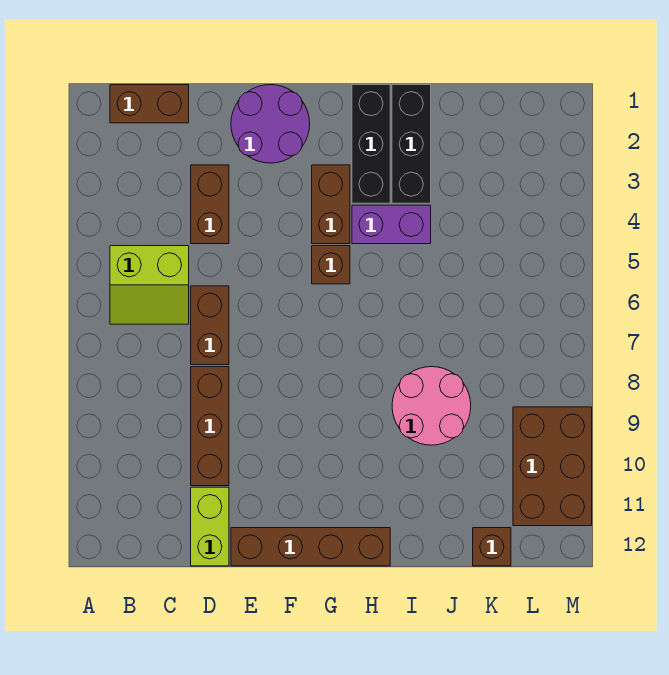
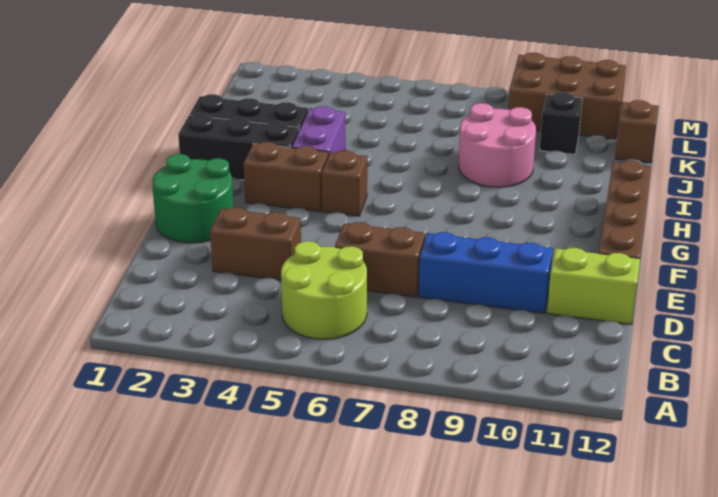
brown 1x2 brick [110,85,189,123] -> none
lime 2x2 slope [110,246,189,324] -> lime 2x2 round brick [281,241,367,339]
brown 1x3 brick [191,367,229,486] -> blue 1x3 brick [419,232,553,313]
purple 2x2 round brick [231,85,310,163] -> green 2x2 round brick [152,154,234,243]
none -> black 1x1 brick [540,92,582,155]

